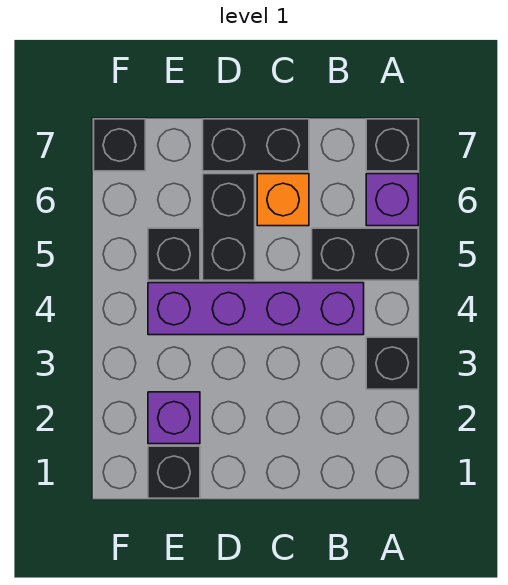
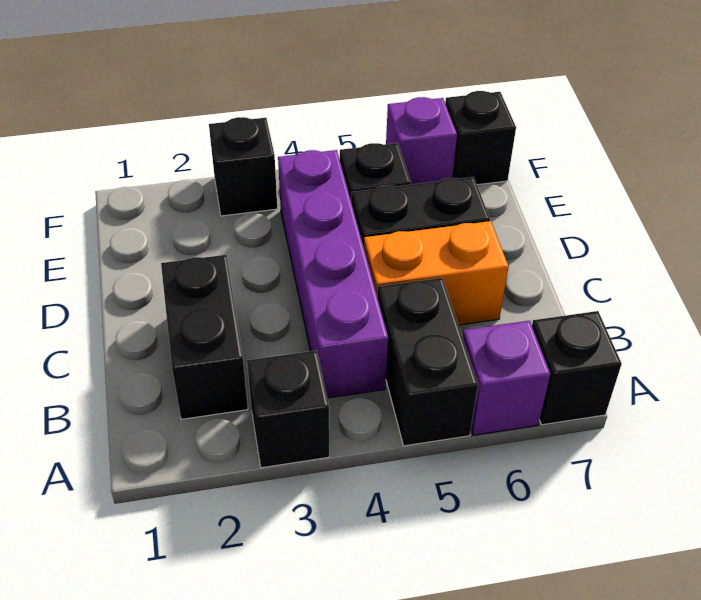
orange 1x1 brick [257,174,309,226] -> orange 1x2 brick [364,221,509,325]
black 1x2 brick [203,119,309,171] -> black 1x2 brick moved to [161,255,248,419]
black 1x1 brick [148,446,200,498] -> black 1x1 brick moved to [209,117,277,216]
purple 1x1 brick [148,392,200,444] -> purple 1x1 brick moved to [386,97,457,184]

